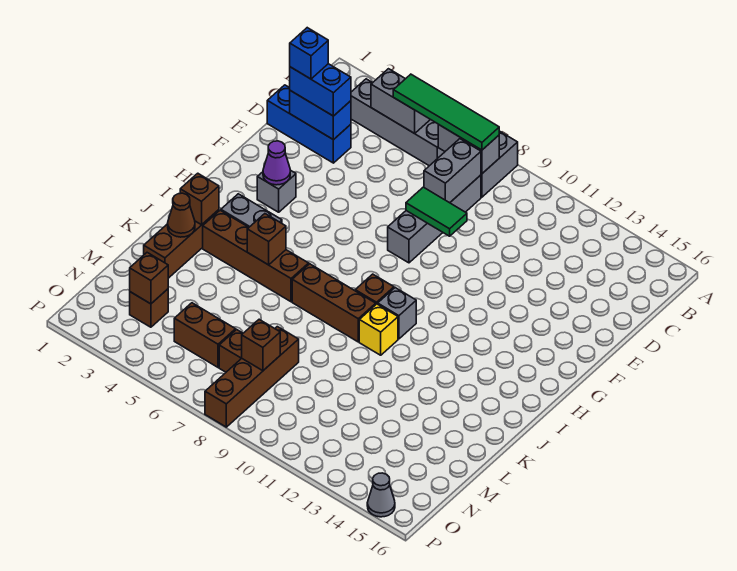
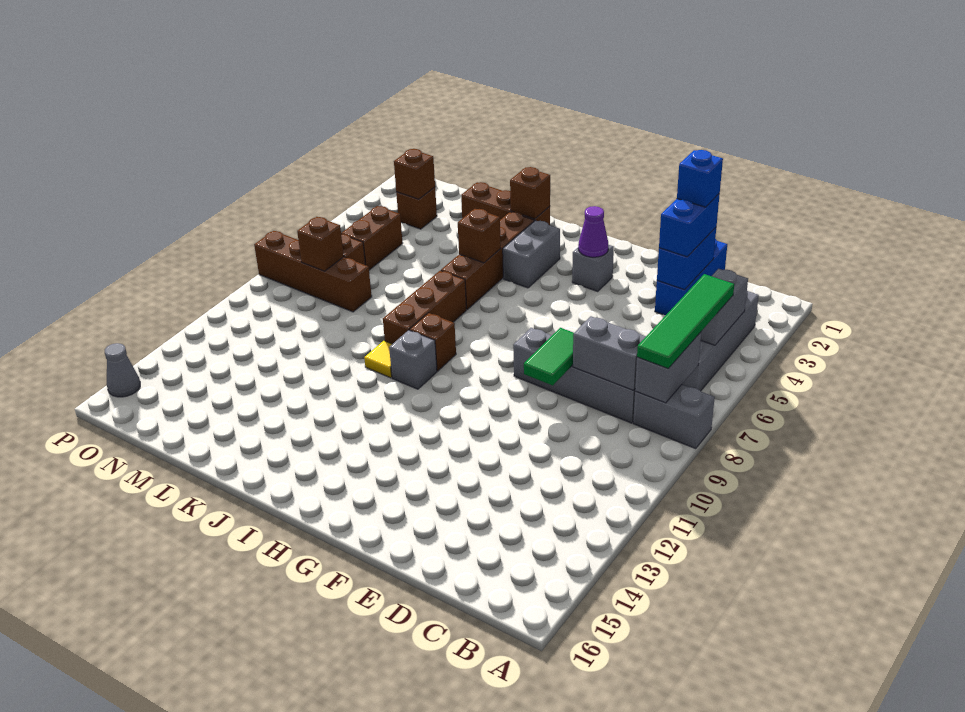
yellow 1x1 brick [359,304,398,355] -> yellow 1x1 tile [364,341,392,378]
brown 1x1 cone [168,193,195,237] -> none

